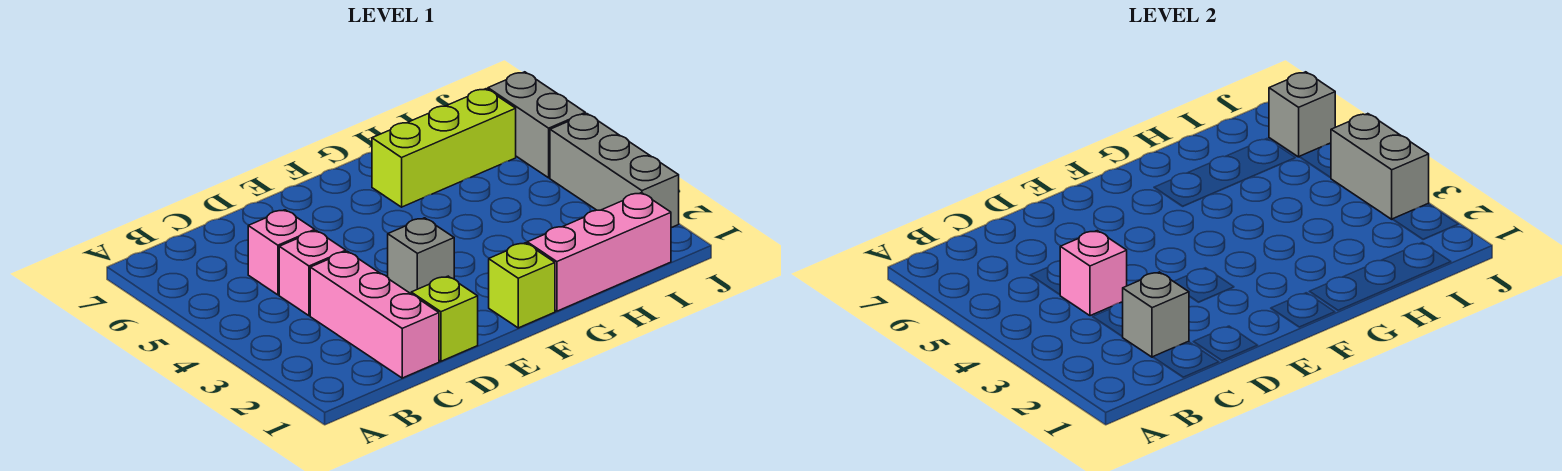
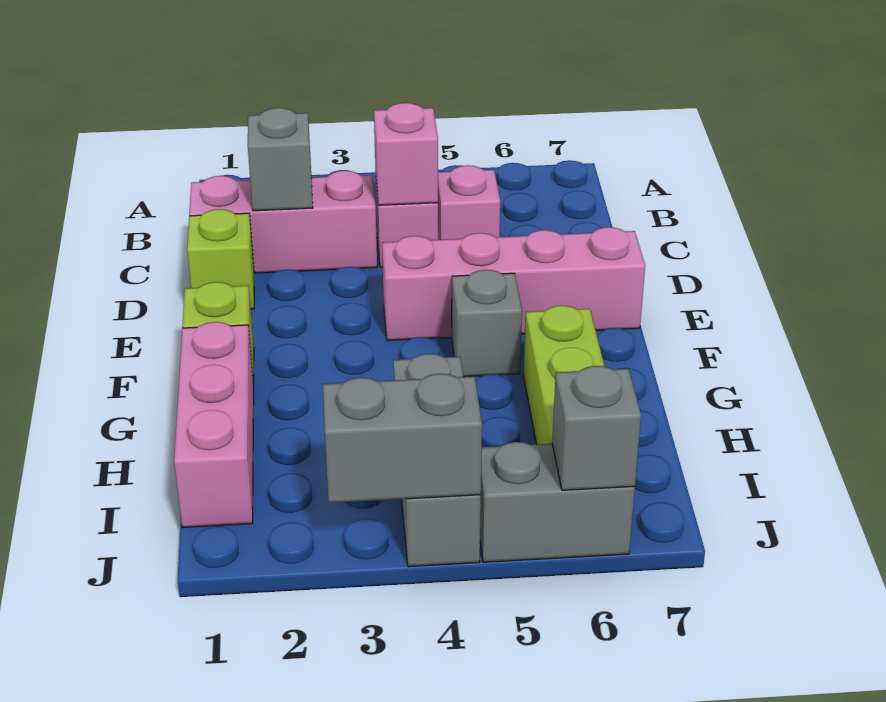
grey 1x1 brick [388,218,454,294] -> grey 1x1 brick moved to [452,270,522,377]
none -> pink 1x4 brick [382,227,645,341]
grey 1x3 brick [550,114,679,228] -> grey 1x3 brick turned to [393,354,481,567]

